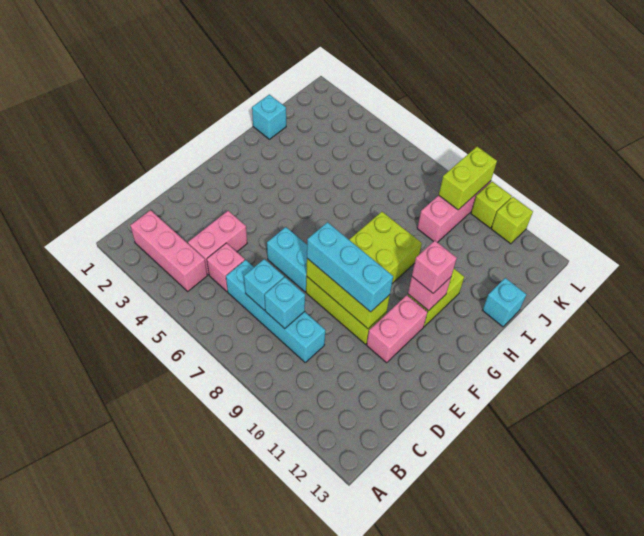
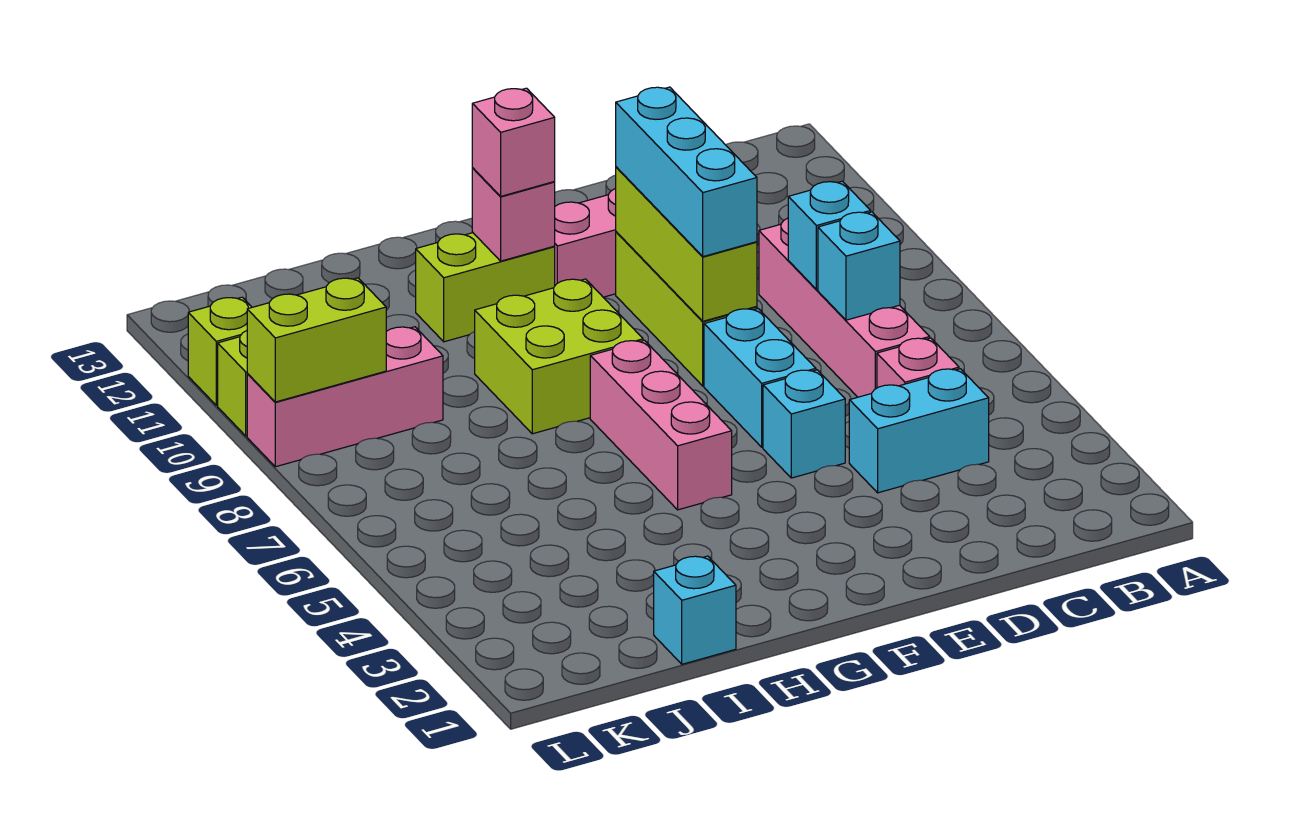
pink 1x3 brick [130,210,207,291] -> pink 1x3 brick moved to [590,340,732,510]
pink 1x2 brick [188,211,247,275] -> cyan 1x2 brick [849,369,989,493]
cyan 1x4 brick [226,260,325,362] -> pink 1x4 brick [759,218,930,397]
cyan 1x1 brick [482,278,526,327] -> cyan 1x1 brick moved to [763,370,845,478]

